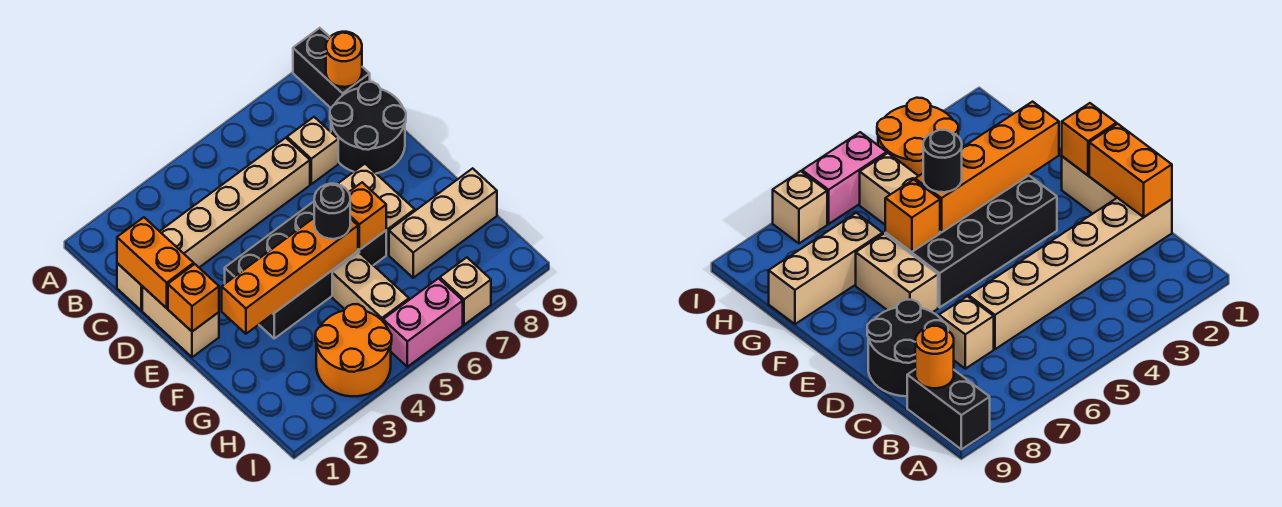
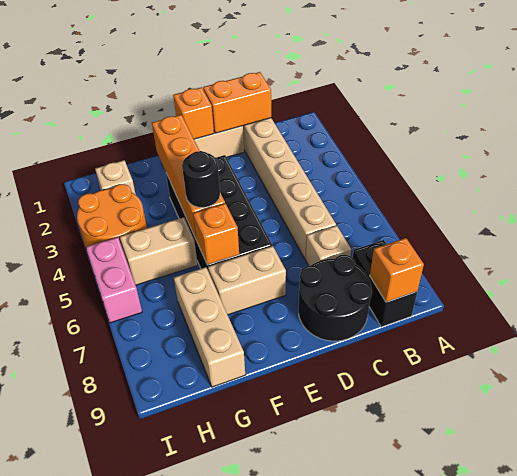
black 1x2 brick [293,28,370,108] -> black 1x2 brick turned to [353,240,417,327]
orange 1x1 round brick [326,32,362,87] -> orange 1x1 brick [370,238,424,302]
tan 1x1 brick [440,257,491,325] -> tan 1x1 brick moved to [95,160,136,195]

